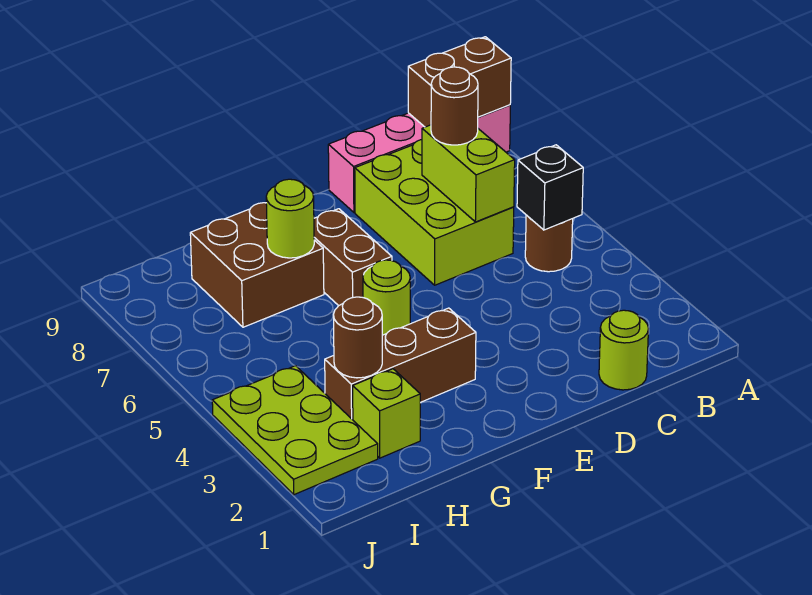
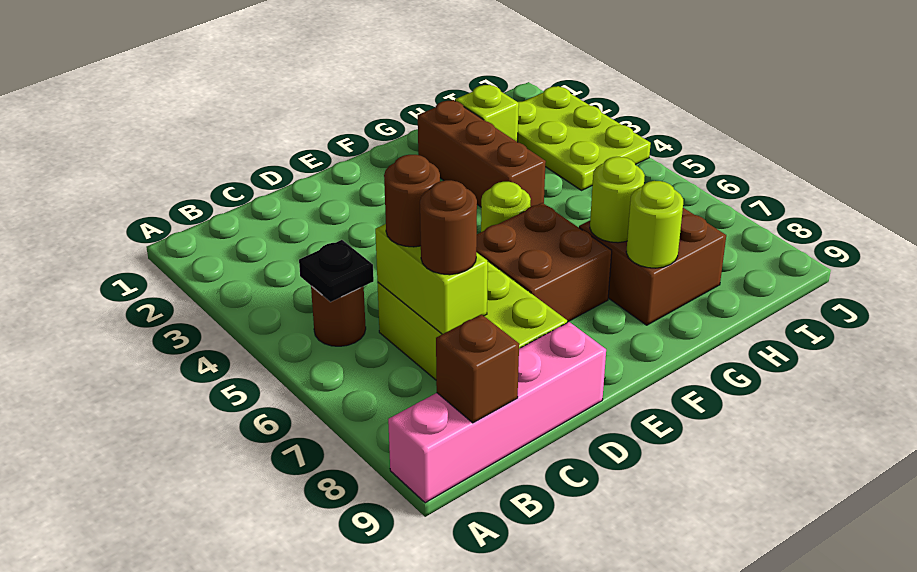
brown 1x2 brick [408,37,511,127] -> brown 1x1 brick [436,314,519,423]
black 1x1 brick [517,145,583,230] -> black 1x1 plate [299,240,374,302]
lime 1x1 round brick [599,310,648,390] -> lime 1x1 round brick moved to [626,181,683,268]
brown 1x3 brick [325,308,476,420] -> brown 1x3 brick turned to [418,100,546,207]
brown 1x2 brick [314,209,392,306] -> brown 2x2 brick [476,203,612,322]
brown 1x1 round brick [333,297,382,378] -> brown 1x1 round brick moved to [384,155,440,247]

